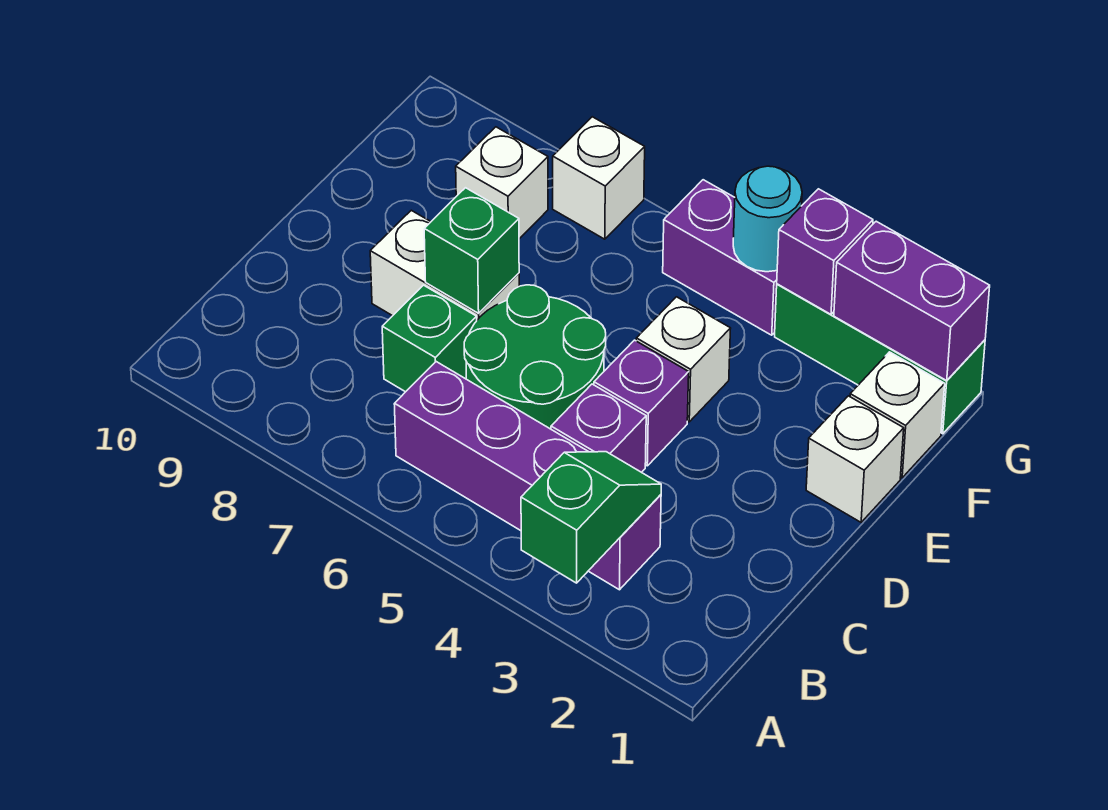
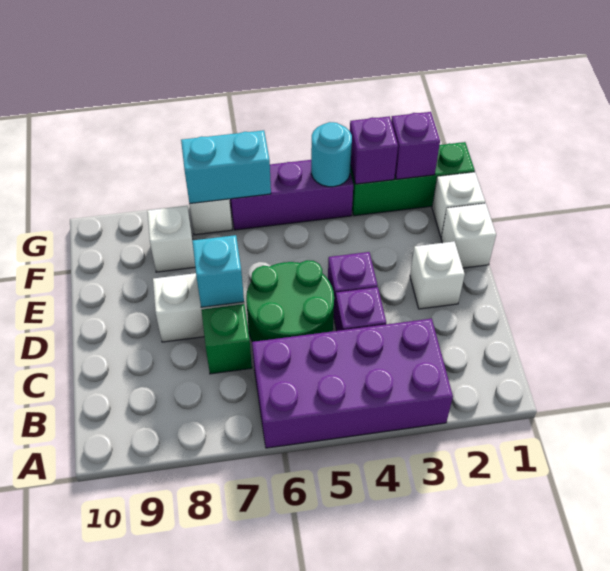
green 1x2 slope [521,452,661,583] -> none
purple 1x4 brick [394,362,661,590] -> purple 2x4 brick [252,319,453,448]
green 1x1 brick [424,188,519,313] -> cyan 1x1 brick [192,235,244,307]
white 1x1 brick [636,297,731,422] -> white 1x1 brick moved to [410,241,465,309]
purple 1x2 brick [834,221,990,380] -> purple 1x1 brick [391,112,440,179]
purple 1x2 brick [663,180,777,335] -> purple 1x3 brick [230,160,353,230]
none -> cyan 1x2 brick [181,130,271,204]

